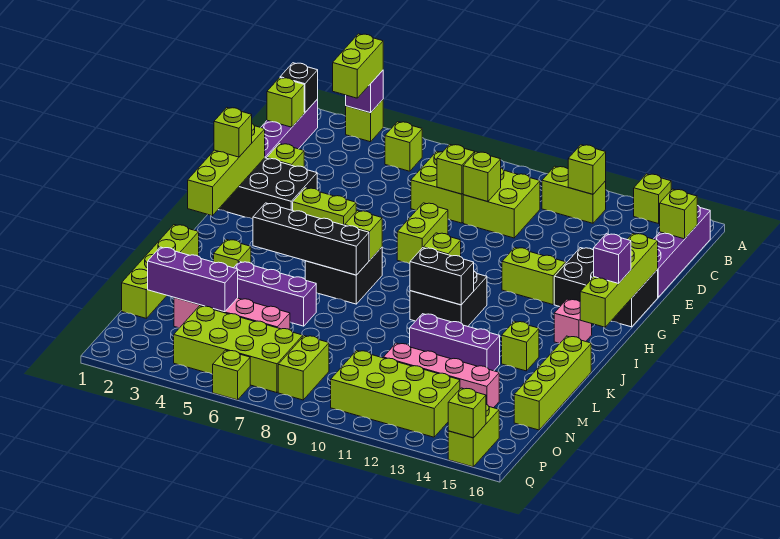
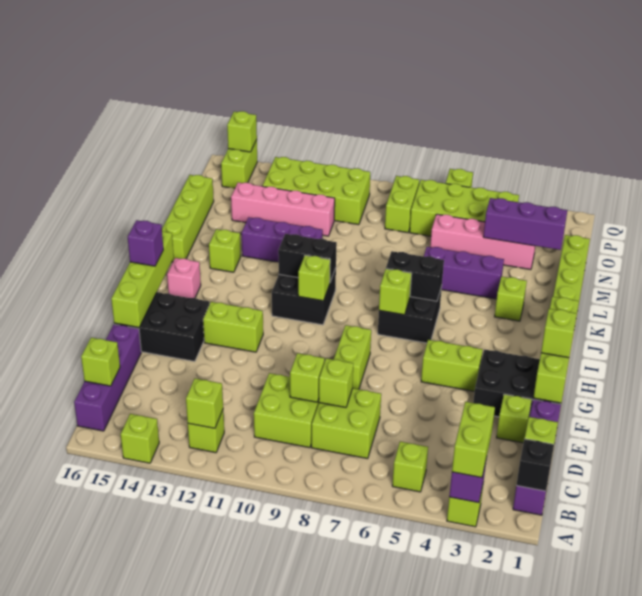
lime 1x2 brick [542,166,606,223] -> lime 1x1 brick [188,410,224,453]
black 1x4 brick [253,203,369,275] -> black 1x2 brick [386,251,444,301]

